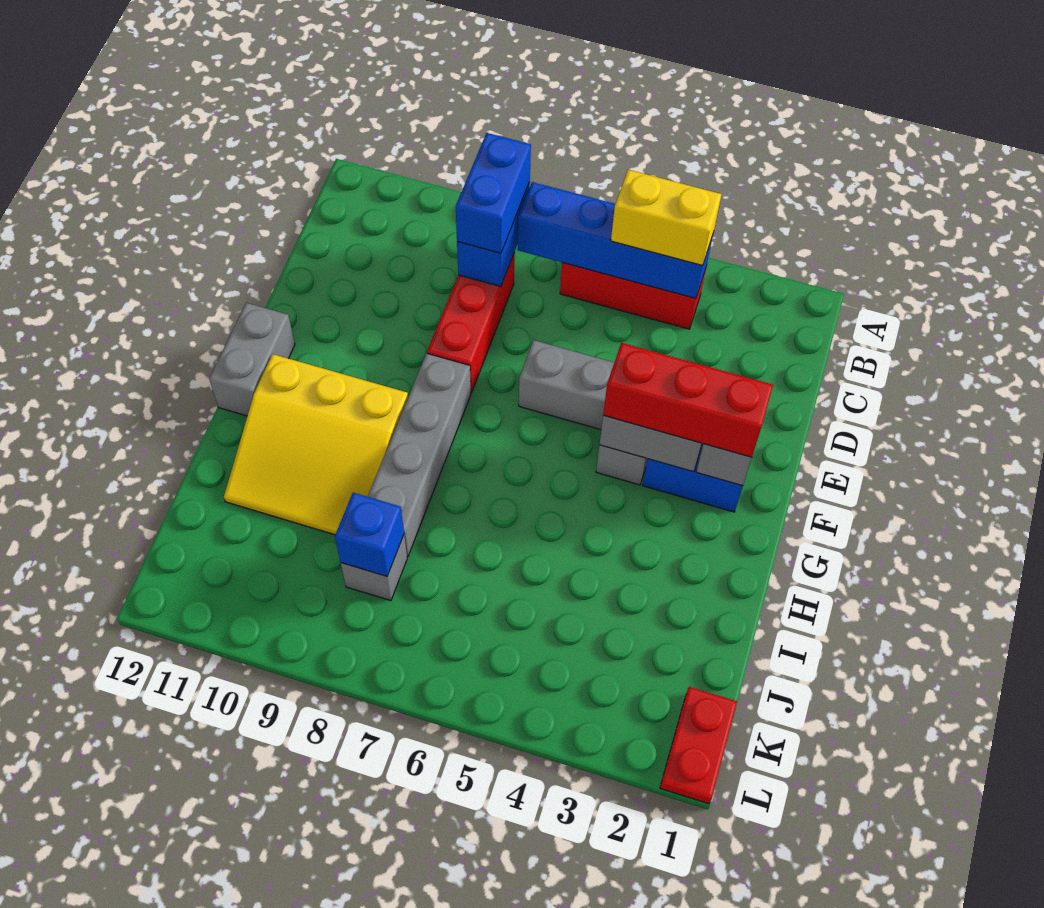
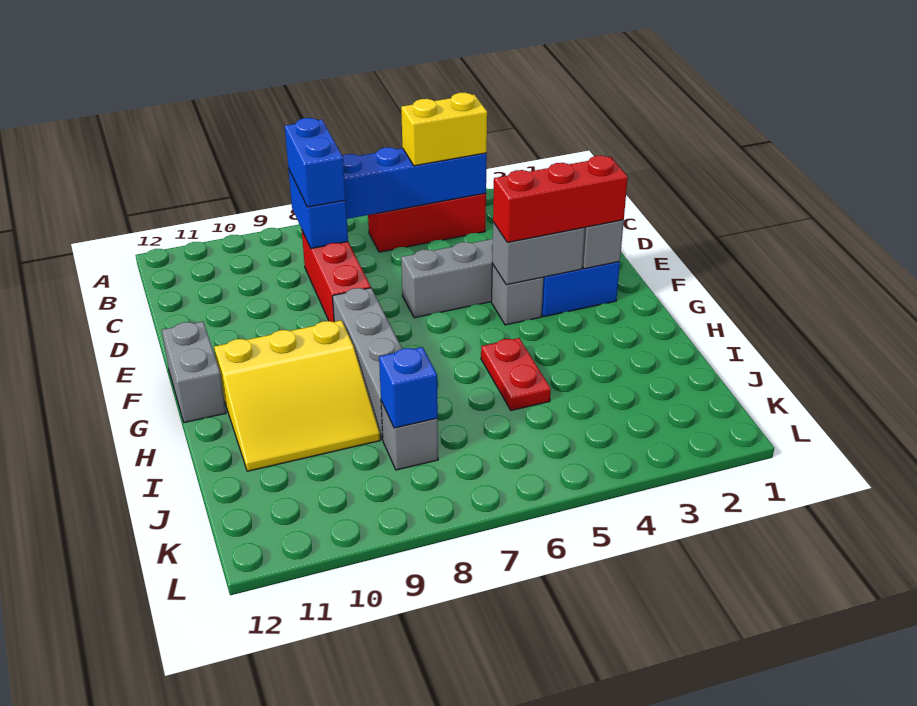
red 1x2 plate [660,687,737,804] -> red 1x2 plate moved to [481,338,551,410]

